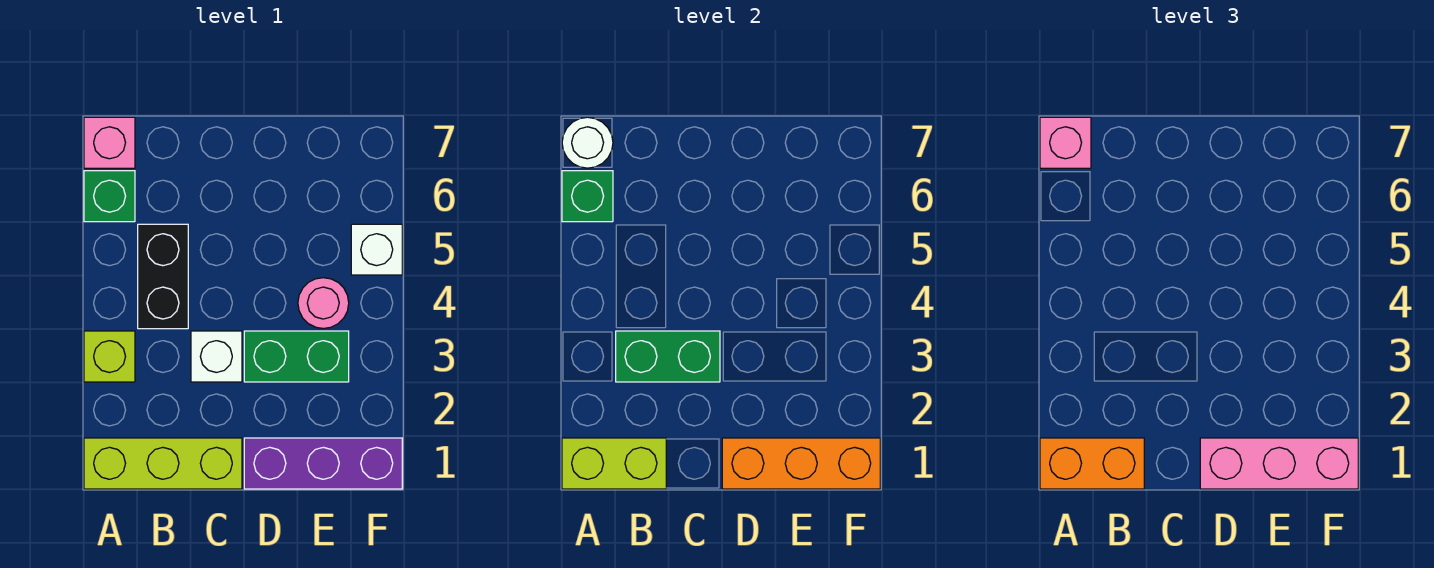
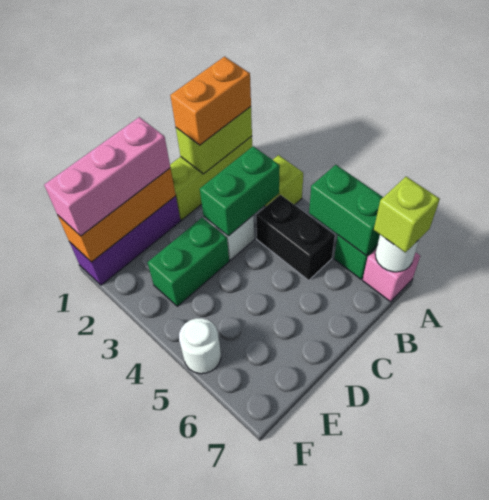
green 1x1 brick [562,171,613,222] -> green 1x2 brick [309,165,383,255]
pink 1x1 brick [1040,117,1091,168] -> lime 1x1 brick [374,177,440,253]
pink 1x1 round brick [298,278,349,329] -> none
white 1x1 brick [351,224,402,275] -> white 1x1 round brick [179,318,221,374]

